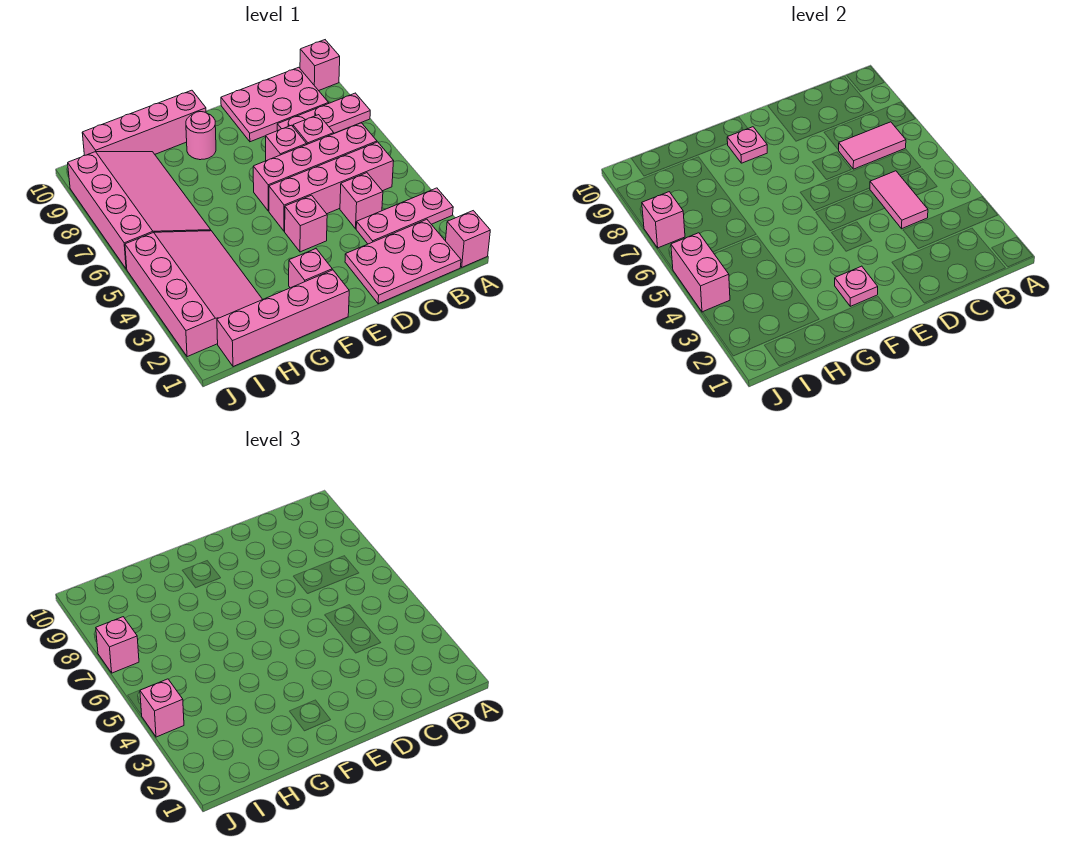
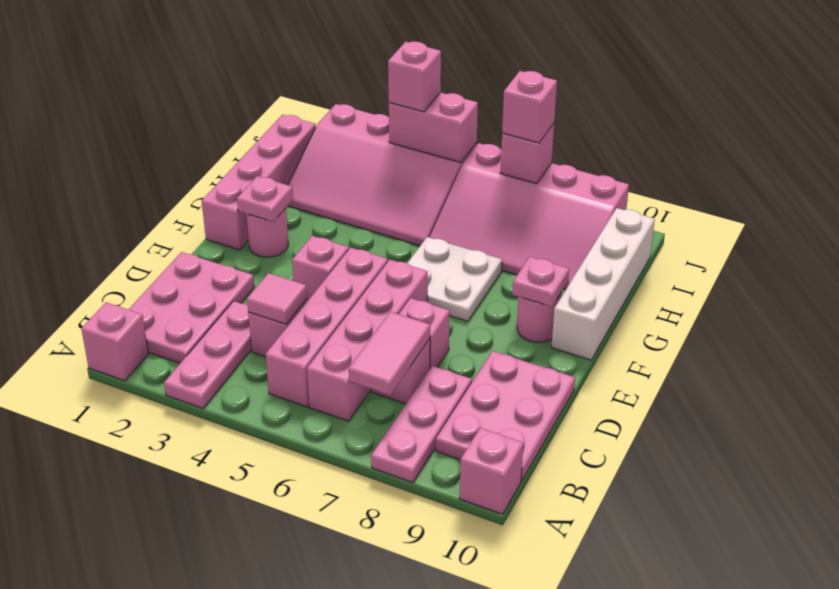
pink 1x2 tile [870,171,928,229] -> pink 1x1 tile [247,273,307,324]
pink 1x1 brick [289,249,332,288] -> pink 1x1 round brick [246,208,288,257]
none -> white 2x2 plate [407,237,502,321]
pink 1x4 brick [82,90,206,155] -> white 1x4 brick [551,208,655,360]

